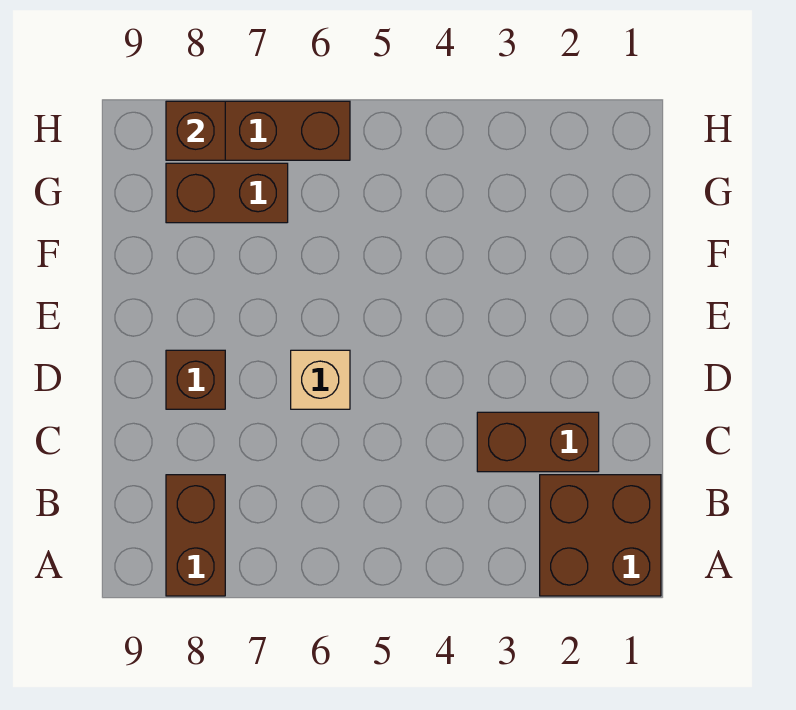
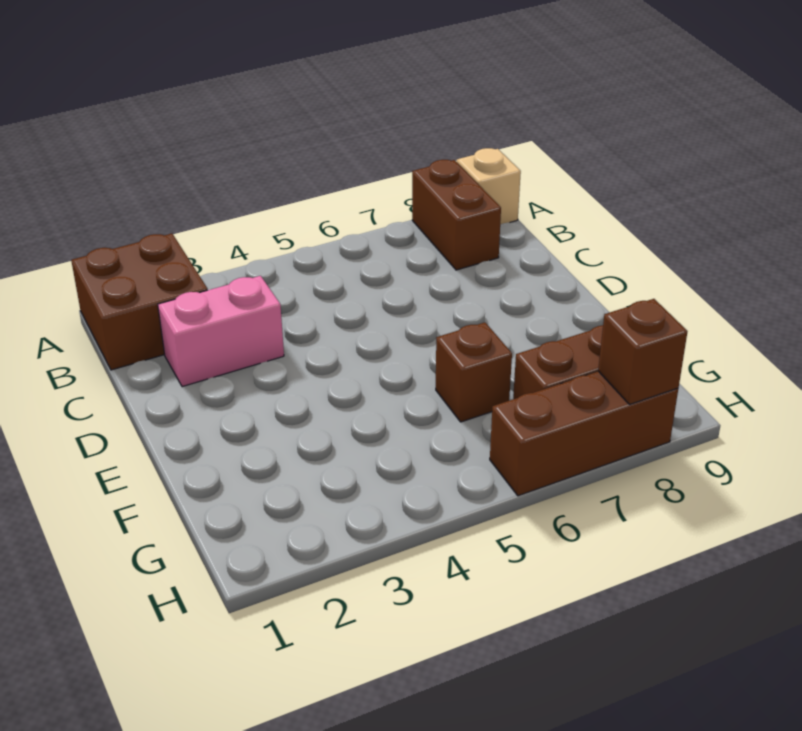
brown 1x2 brick [477,412,599,472] -> pink 1x2 brick [158,276,284,387]
tan 1x1 brick [291,350,350,409] -> tan 1x1 brick moved to [457,148,521,224]
brown 1x1 brick [166,350,225,409] -> brown 1x1 brick moved to [436,322,512,422]

